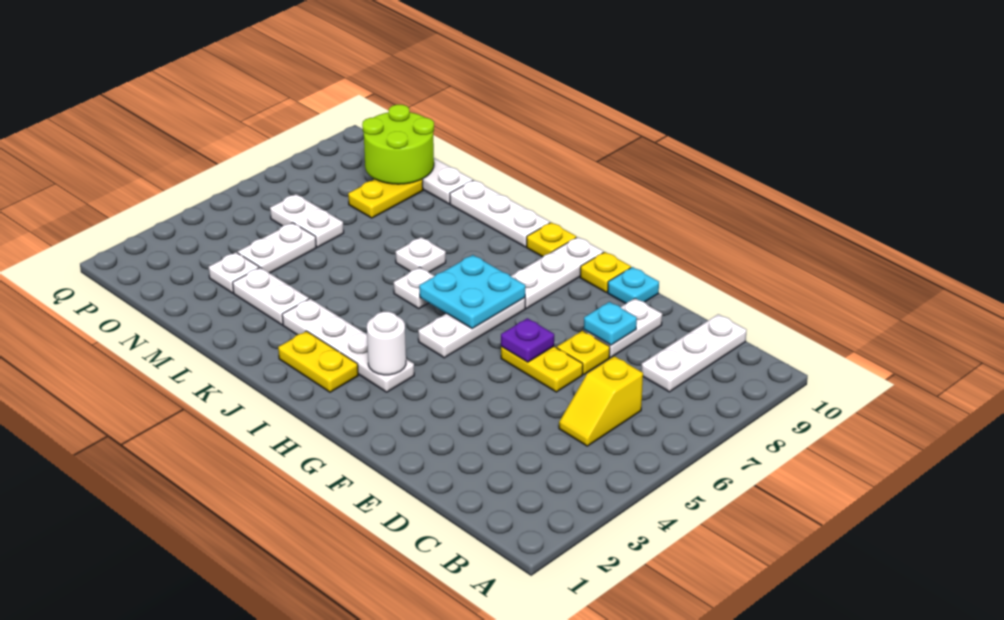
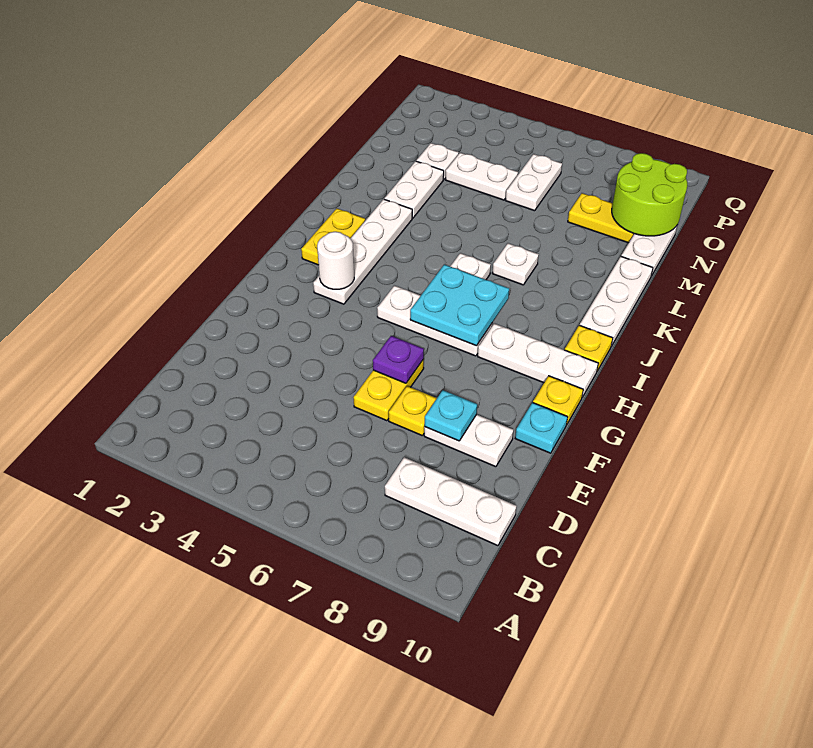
yellow 1x2 slope [559,356,643,446] -> none

